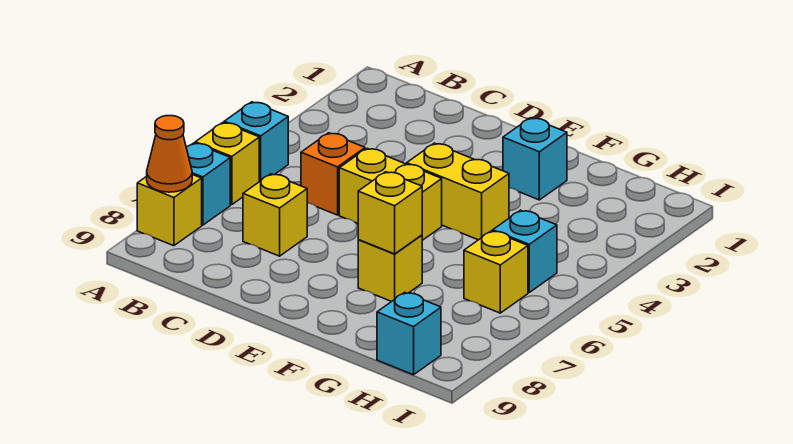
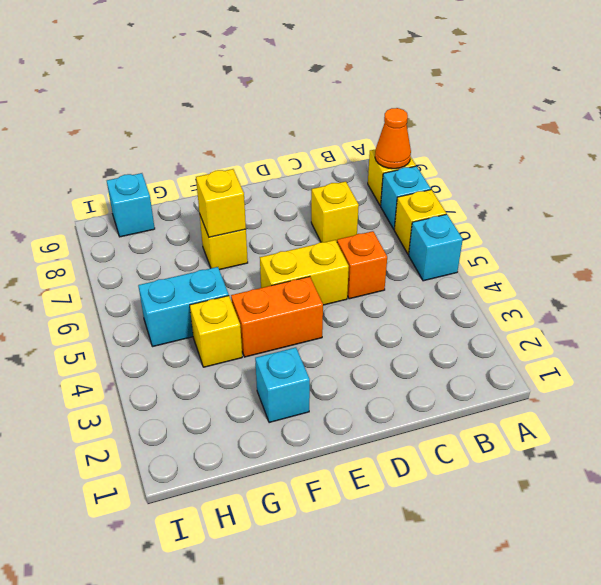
yellow 1x2 brick [407,143,509,240] -> orange 1x2 brick [231,277,323,357]
cyan 1x1 brick [493,210,557,292] -> cyan 1x2 brick [138,267,229,347]
yellow 1x1 brick [464,231,528,313] -> yellow 1x1 brick moved to [190,296,242,367]

